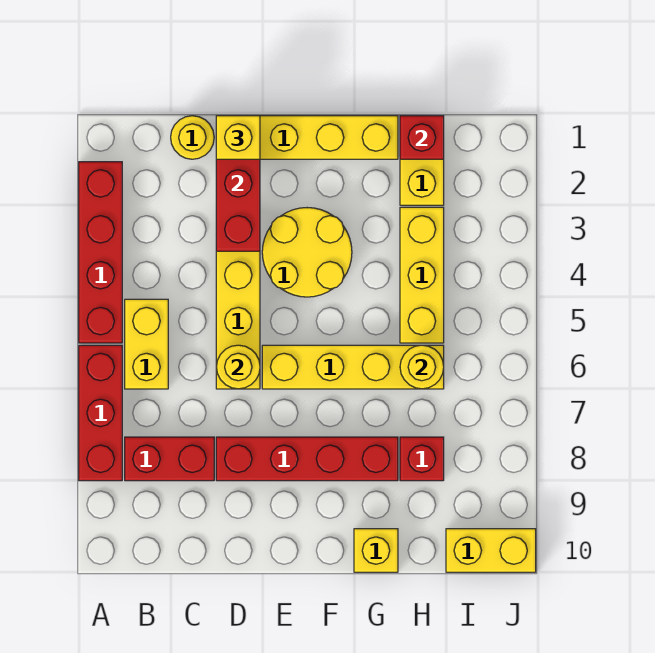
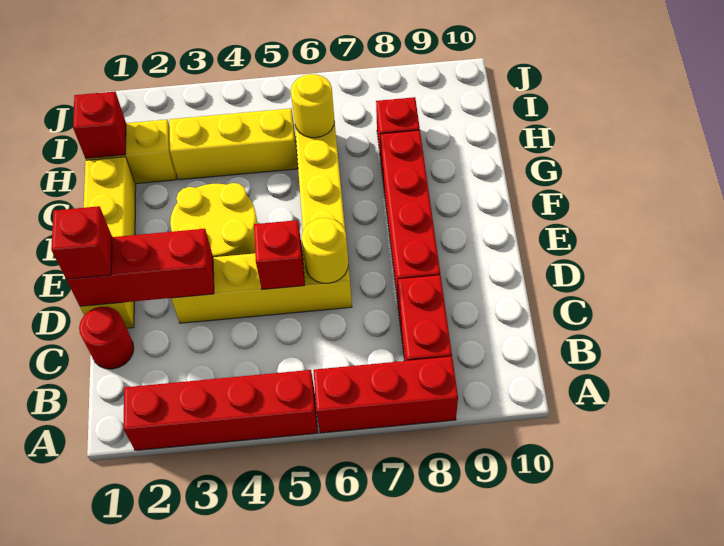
yellow 1x2 brick [125,299,168,389] -> none
yellow 1x1 round brick [171,116,214,159] -> red 1x1 round brick [79,307,134,369]
yellow 1x1 brick [216,116,260,159] -> red 1x1 brick [51,206,112,279]
none -> red 1x1 brick [254,220,305,290]
yellow 1x1 brick [354,529,398,572] -> none
yellow 1x2 brick [446,529,536,572] -> none

